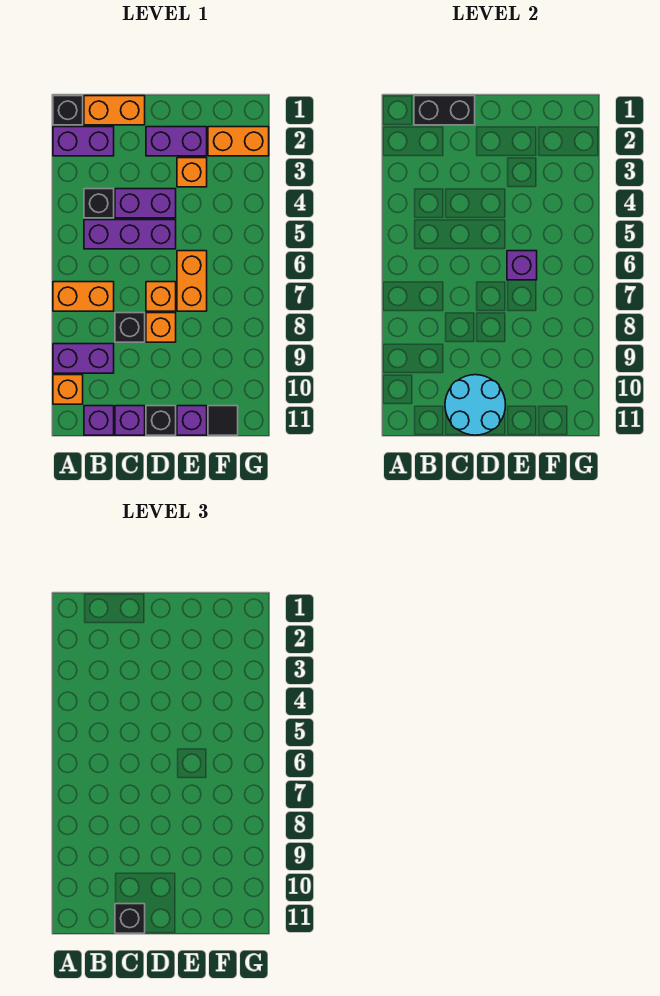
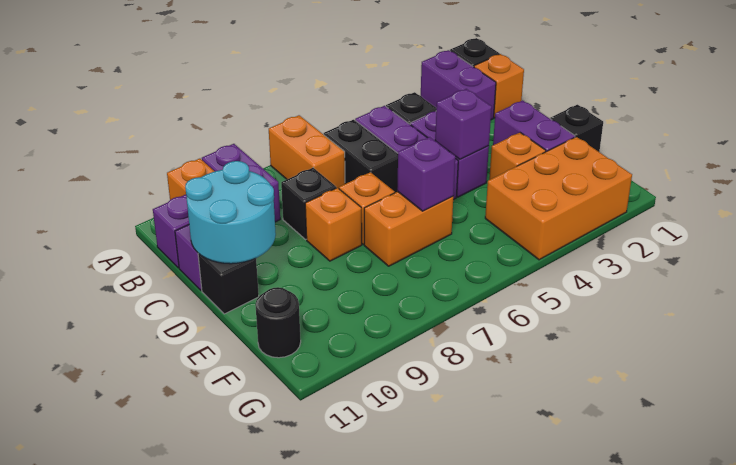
orange 1x2 brick [84,96,145,125] -> orange 1x1 brick [474,54,524,118]
black 1x2 brick [414,96,475,125] -> black 1x2 brick moved to [324,120,398,193]
black 1x1 brick [115,904,145,933] -> black 1x1 brick moved to [550,105,603,152]
purple 1x1 brick [177,406,207,435] -> purple 1x1 brick moved to [435,89,492,159]
orange 1x2 brick [208,127,269,156] -> orange 2x3 brick [485,137,632,260]
black 1x1 tile [208,406,238,435] -> black 1x1 round brick [255,287,301,358]

